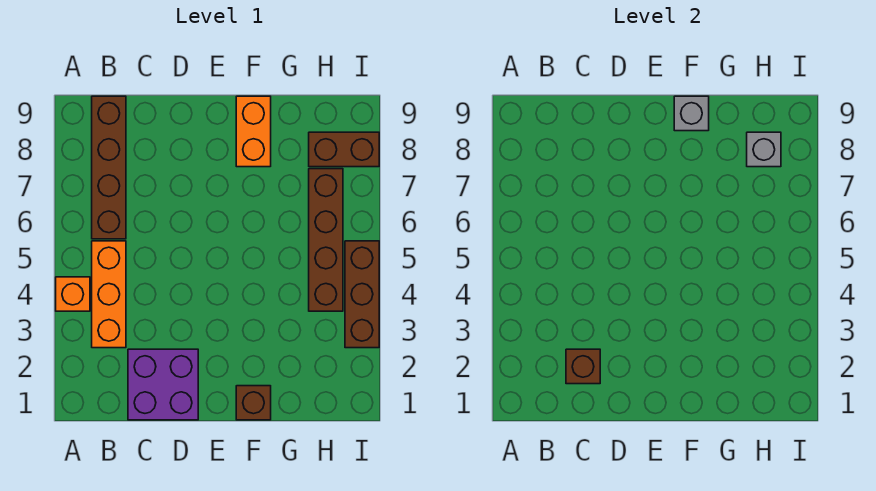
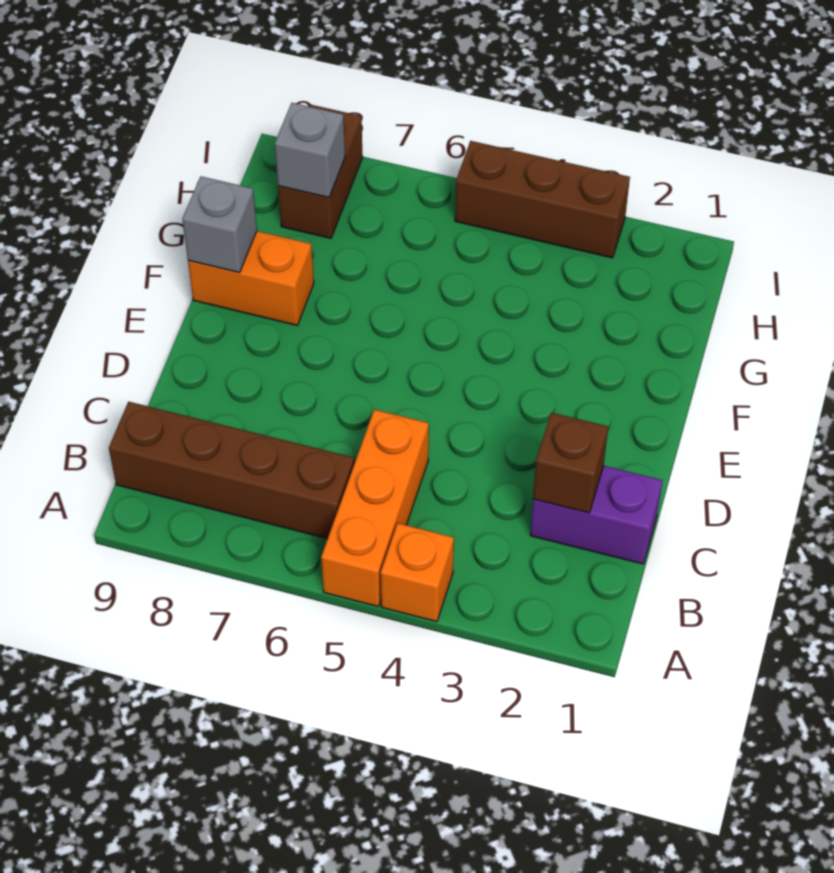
orange 1x3 brick [92,241,126,348] -> orange 1x3 brick turned to [321,410,429,607]
purple 2x2 brick [128,349,198,420] -> purple 1x2 brick [530,466,663,564]
brown 1x1 brick [236,386,271,420] -> none
brown 1x4 brick [309,169,343,311] -> none

